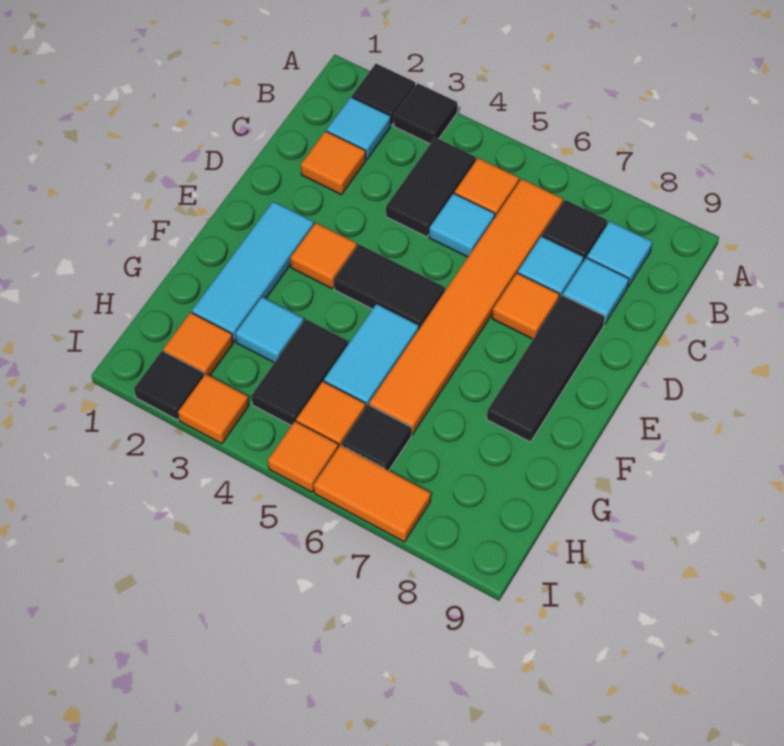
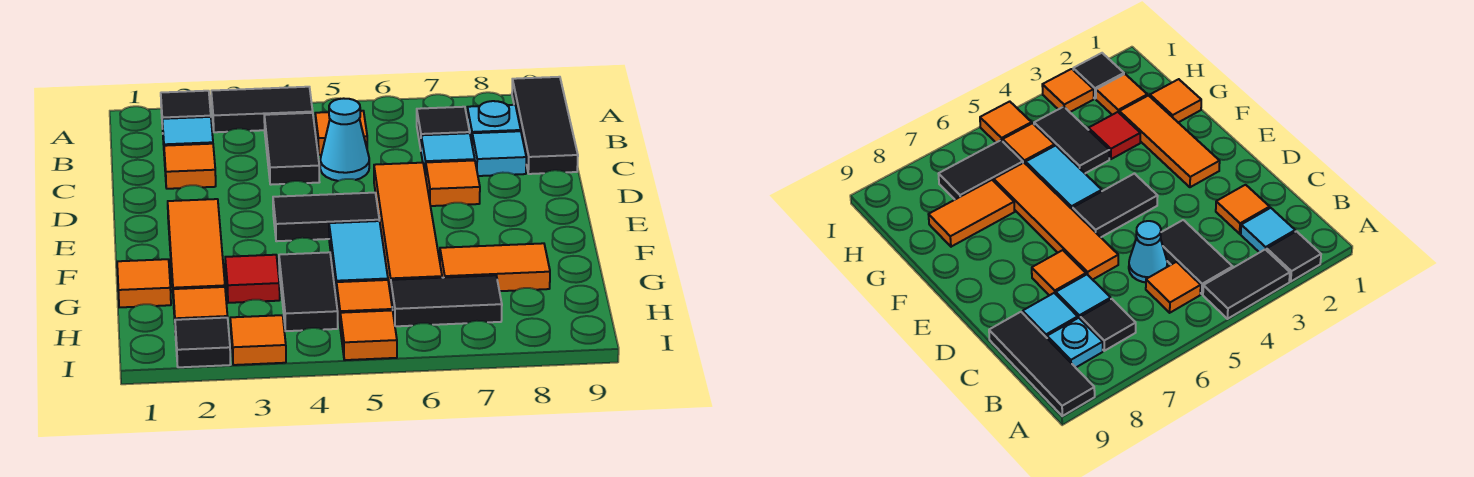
black 1x1 tile [394,83,457,144] -> black 1x2 tile [211,87,313,132]
orange 1x6 tile [369,179,563,435] -> orange 1x4 tile [374,163,442,295]
cyan 1x1 tile [587,221,652,287] -> cyan 1x1 plate [467,101,521,142]
cyan 1x1 tile [429,193,495,257] -> cyan 1x1 cone [320,98,369,181]
black 1x3 tile [487,295,605,442] -> black 1x3 tile moved to [512,77,578,174]
cyan 1x3 tile [192,201,314,342] -> orange 1x3 tile [168,199,225,303]
orange 1x1 tile [290,223,357,288] -> orange 1x1 tile moved to [117,259,171,307]
cyan 1x1 tile [235,297,304,363] -> red 1x1 tile [225,255,280,303]
black 1x1 tile [342,405,411,470] -> black 1x2 tile [391,275,502,326]
orange 1x2 tile [314,445,431,542] -> orange 1x2 tile moved to [440,243,550,291]

